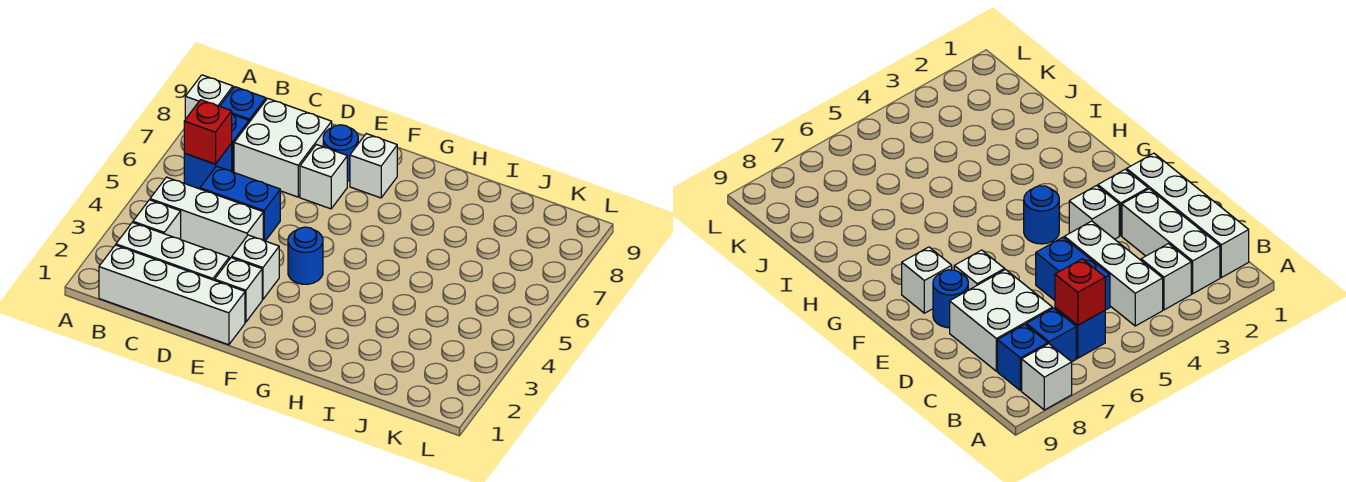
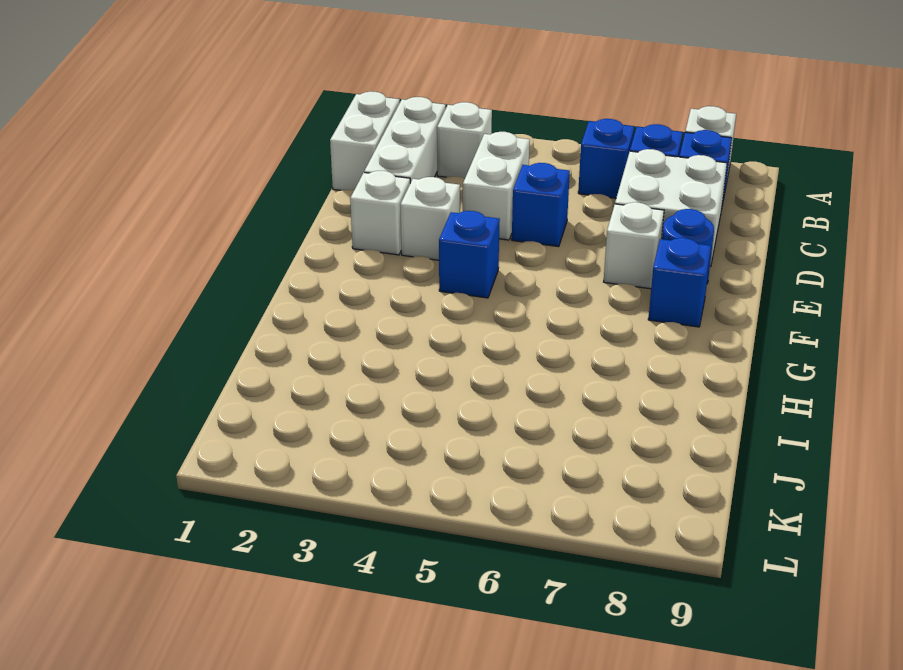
white 1x4 brick [99,245,245,345] -> white 1x2 brick [330,91,400,190]
white 1x3 brick [150,177,263,259] -> white 1x2 brick [463,132,530,240]
red 1x1 brick [184,100,232,164] -> none
blue 1x2 brick [200,166,280,241] -> blue 1x1 brick [512,163,570,247]
blue 1x1 round brick [288,227,323,284] -> blue 1x1 brick [439,211,500,298]
white 1x1 brick [350,134,397,198] -> blue 1x1 brick [648,238,711,327]

